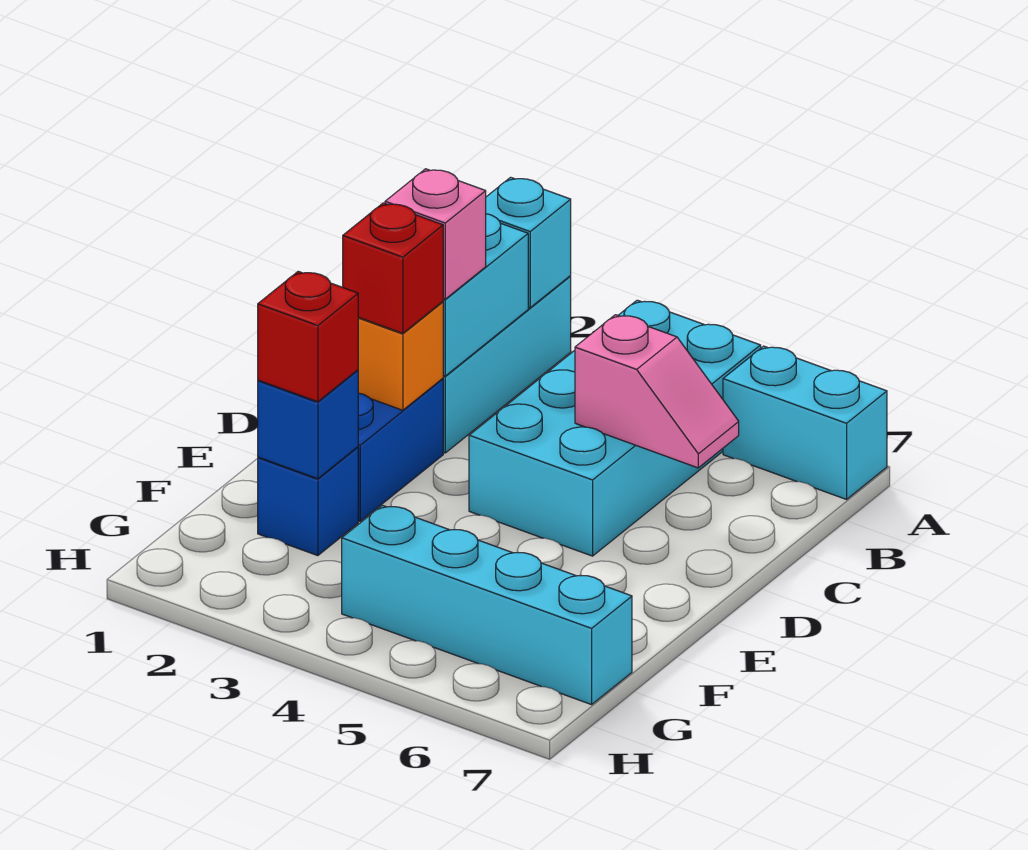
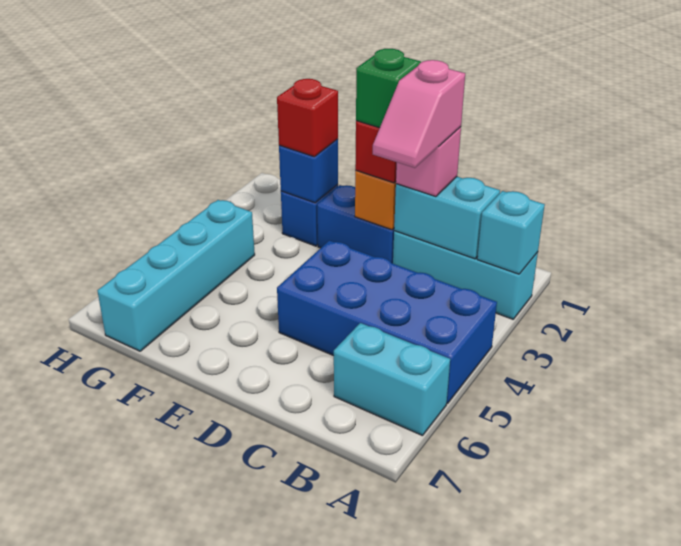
cyan 2x4 brick [469,300,761,556] -> blue 2x4 brick [277,241,497,404]
cyan 1x2 brick [723,346,887,499] -> cyan 1x2 brick turned to [334,323,450,436]
pink 1x2 slope [575,315,739,468] -> pink 1x2 slope moved to [373,60,465,168]
none -> green 1x1 brick [356,49,421,128]

